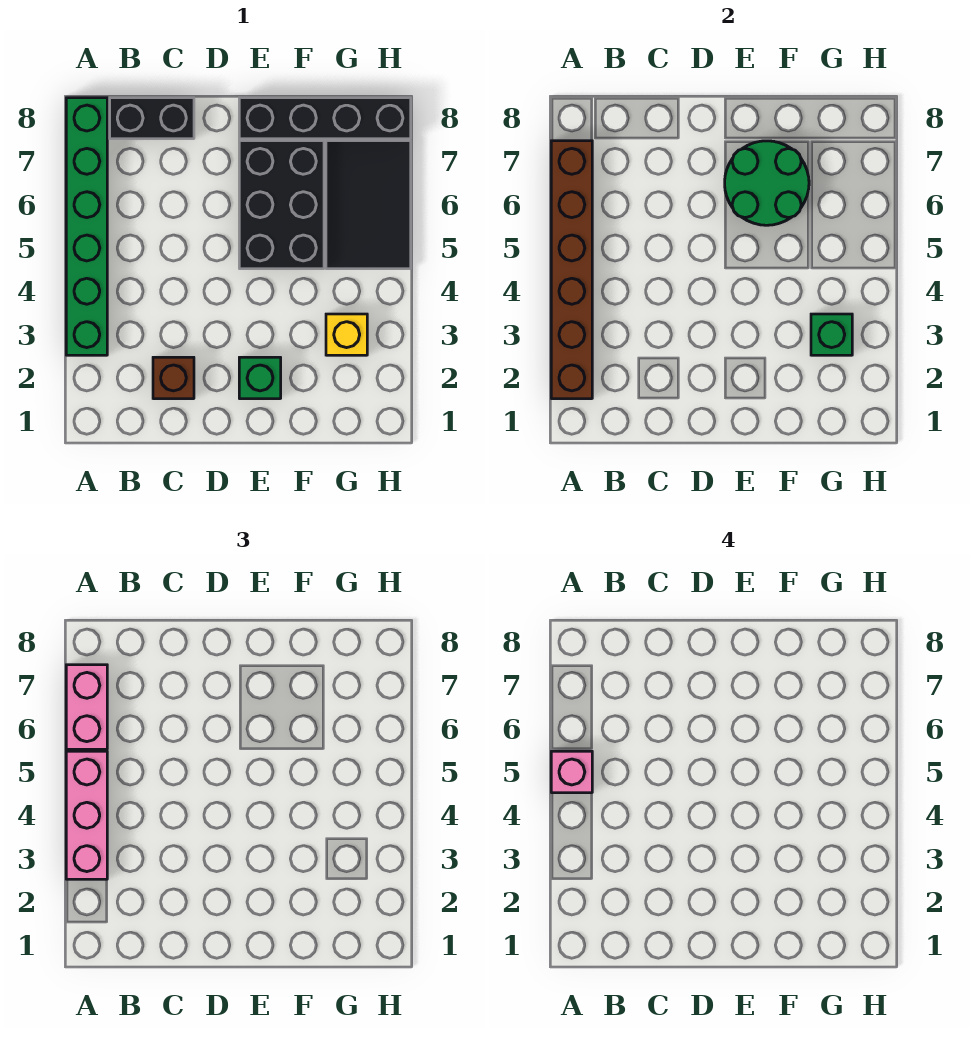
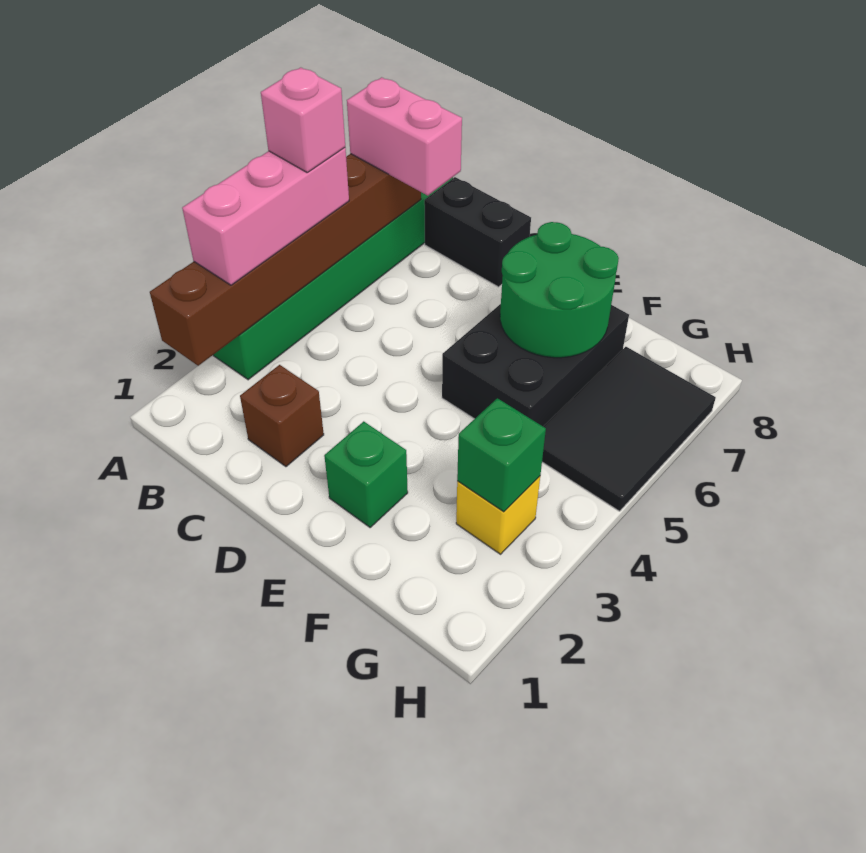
pink 1x2 brick [66,665,107,749] -> pink 1x2 brick turned to [347,77,462,196]
black 1x4 brick [239,98,411,139] -> none

